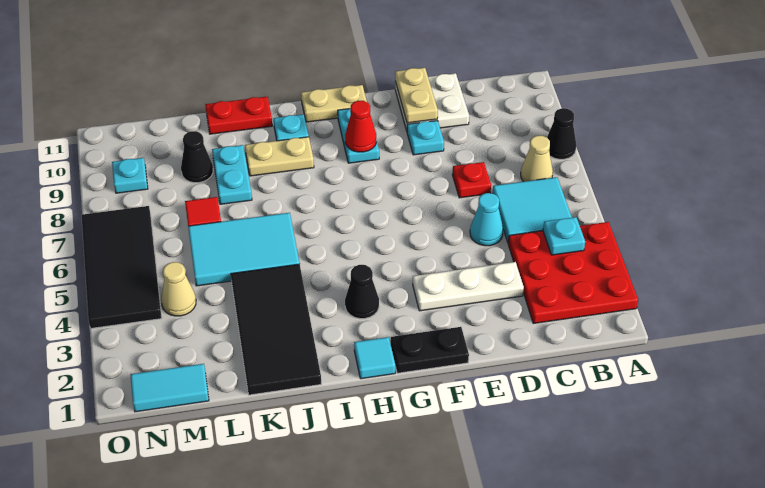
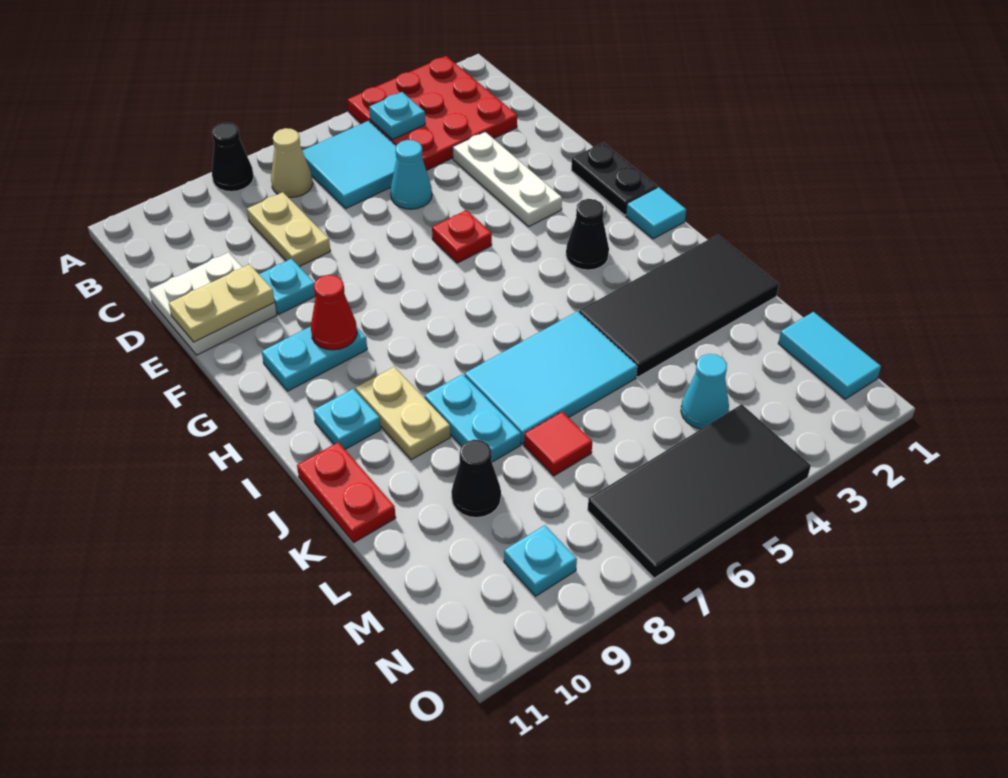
red 1x1 plate [452,162,491,198] -> red 1x1 plate moved to [432,210,492,263]
tan 1x2 plate [301,85,367,122] -> tan 1x2 plate moved to [247,192,330,267]
cyan 2x3 tile [188,213,300,286] -> cyan 2x3 tile turned to [465,311,637,444]
cyan 1x2 plate [212,145,252,204] -> cyan 1x2 plate turned to [424,374,521,462]
tan 1x1 cone [161,262,196,316] -> cyan 1x1 cone [681,354,729,429]

